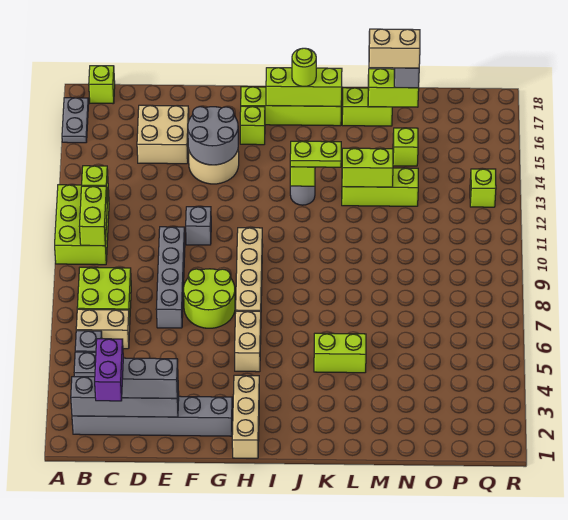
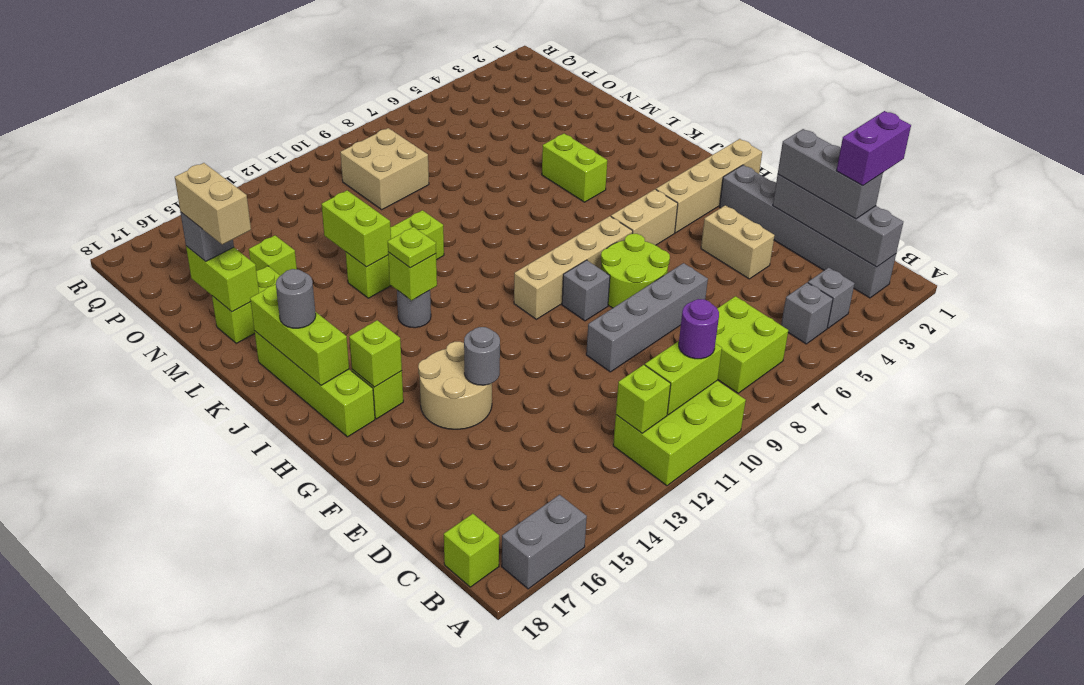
grey 1x2 plate [62,98,89,143] -> grey 1x2 brick [502,495,587,589]
tan 1x2 brick [76,309,130,349] -> tan 1x2 brick moved to [701,205,775,279]
none -> purple 1x1 round brick [679,299,719,359]
tan 2x2 brick [137,105,189,164] -> tan 2x2 brick moved to [340,128,429,210]
grey 1x1 brick [186,207,211,245] -> grey 1x1 brick moved to [562,260,610,321]
grey 2x2 round brick [188,107,238,165] -> grey 1x1 round brick [464,327,500,385]
tan 1x3 brick [232,375,259,458] -> tan 1x4 brick [656,139,762,233]
lime 1x2 plate [290,141,341,167] -> lime 1x1 plate [388,227,436,268]
lime 1x1 round brick [292,48,316,87] -> grey 1x1 round brick [276,269,316,328]
lime 1x3 brick [342,168,418,206] -> lime 1x3 brick turned to [346,210,444,298]
lime 1x2 brick [342,88,392,126] -> lime 1x2 brick turned to [212,266,280,343]
lime 1x1 brick [470,169,496,207] -> lime 1x1 brick moved to [349,320,402,387]

